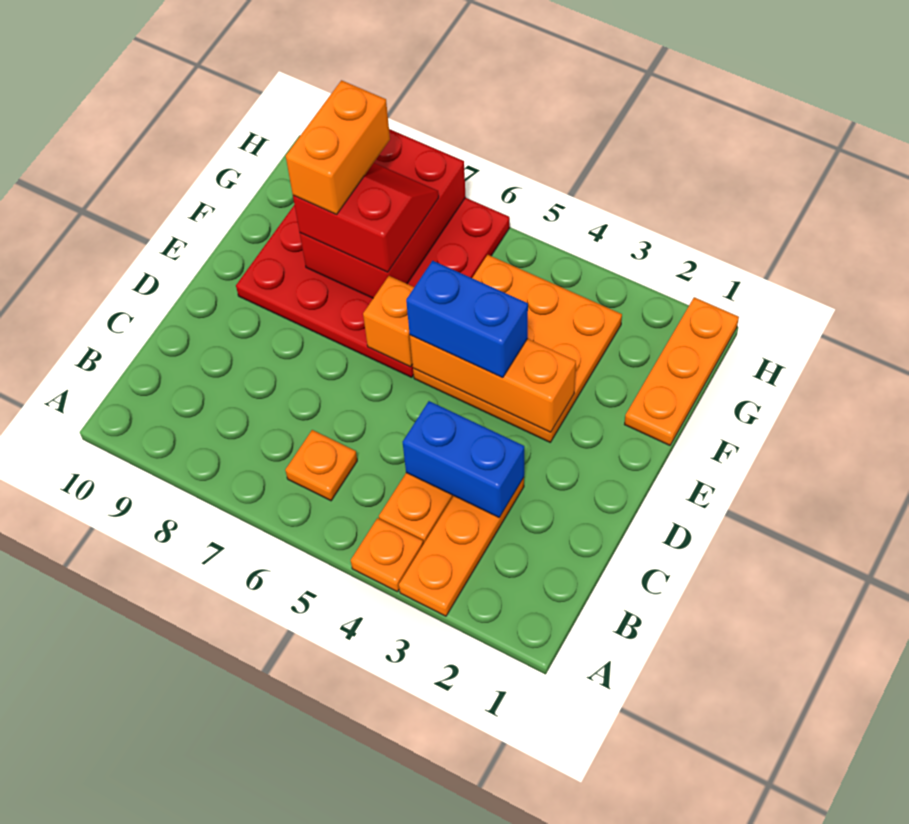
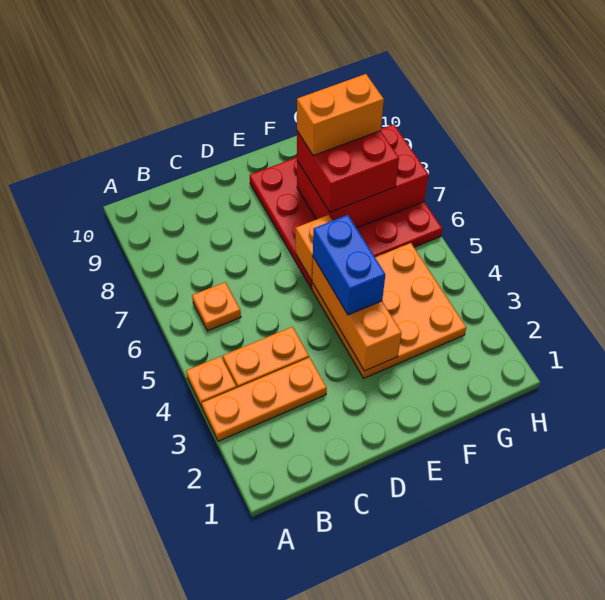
blue 1x2 brick [403,401,524,517] -> none
orange 1x3 plate [625,297,739,445] -> none
red 2x2 slope [293,163,439,272] -> red 2x2 brick [297,131,399,212]

